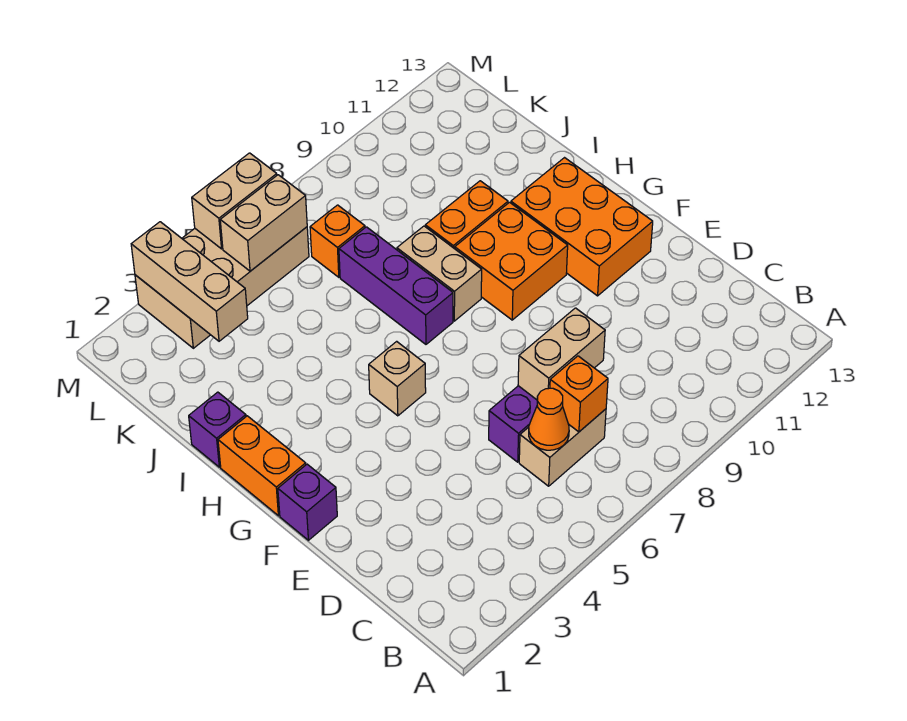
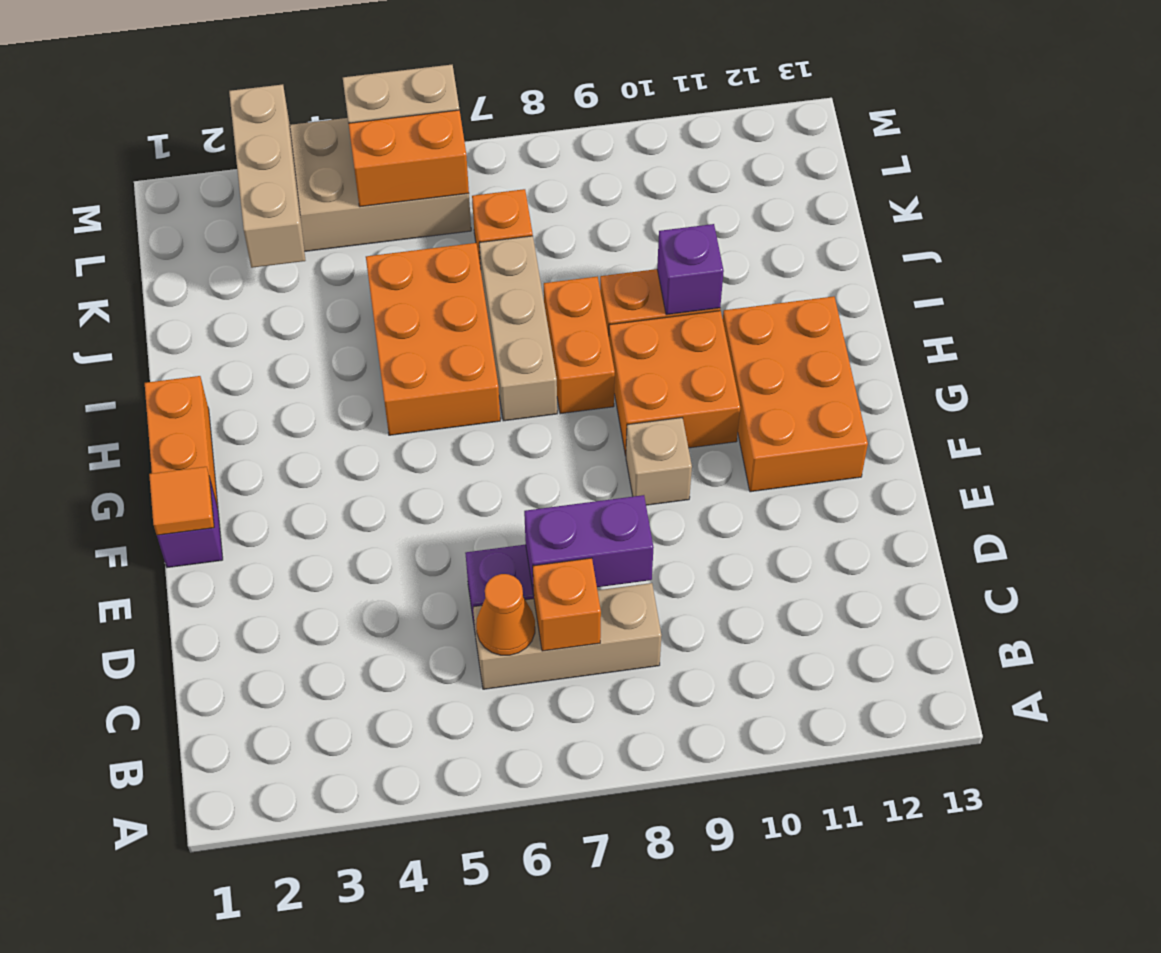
tan 1x2 brick [519,409,606,486] -> tan 1x3 brick [473,583,662,689]
tan 1x2 brick [518,308,605,400] -> purple 1x2 brick [524,495,654,594]
none -> orange 1x1 tile [149,467,214,535]
tan 1x1 brick [369,341,426,416] -> tan 1x1 brick moved to [626,418,692,505]
none -> orange 2x3 brick [366,243,500,435]
purple 1x3 brick [339,227,453,344] -> tan 1x3 brick [479,236,557,421]
tan 1x2 brick [397,226,482,321] -> orange 1x2 brick [544,277,615,414]
purple 1x1 brick [189,392,246,467] -> purple 1x1 brick moved to [657,224,724,315]
tan 1x2 brick [220,175,307,271] -> orange 1x2 brick [349,110,469,207]

